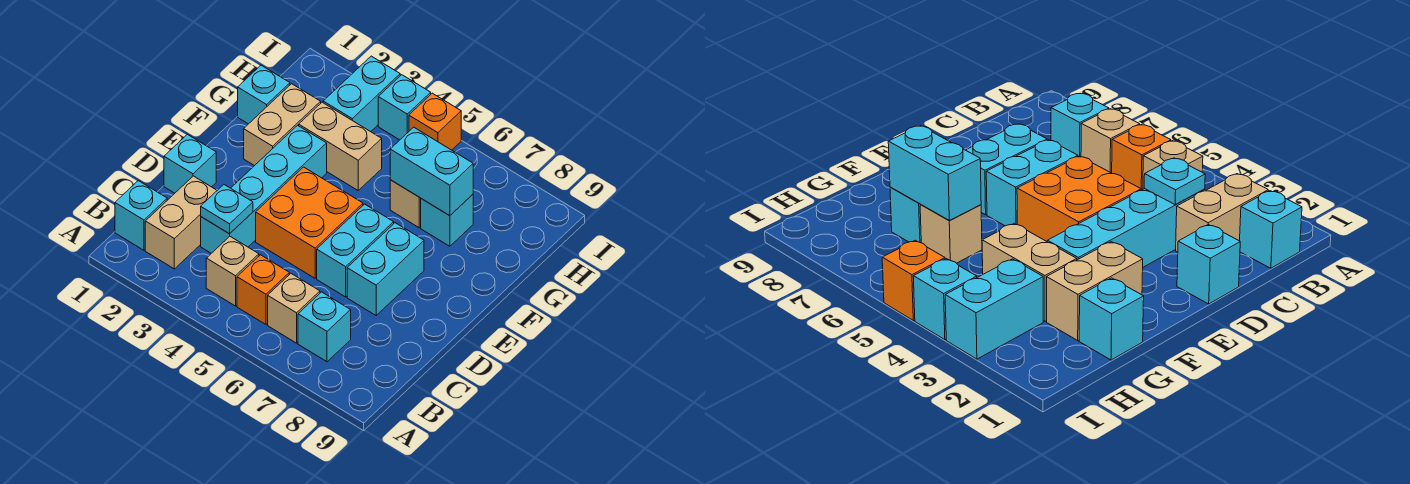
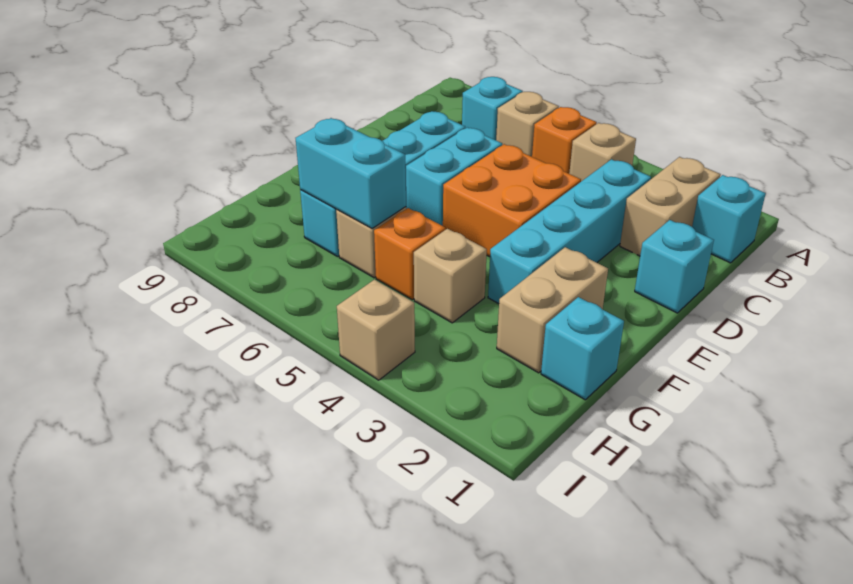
cyan 1x1 plate [201,185,253,234] -> none
tan 1x2 brick [299,102,382,190] -> tan 1x1 brick [414,229,487,323]
cyan 1x2 brick [323,56,400,132] -> none
cyan 1x1 brick [378,75,431,140] -> tan 1x1 brick [337,280,415,380]
orange 1x1 brick [409,93,461,150] -> orange 1x1 brick moved to [374,208,445,300]

